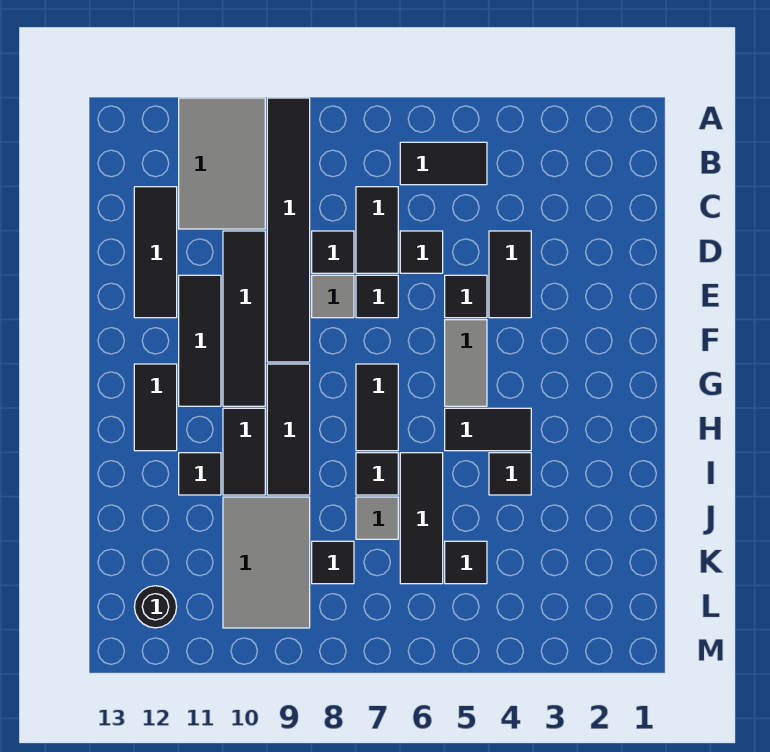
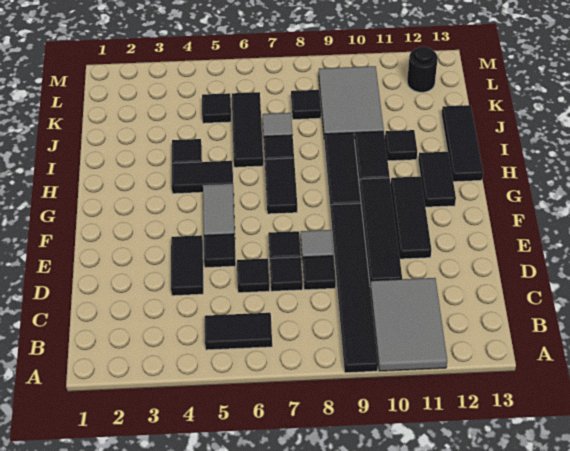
black 1x2 tile [356,187,398,273] -> black 1x1 tile [270,257,303,291]
black 1x3 tile [134,187,177,318] -> black 1x3 tile moved to [442,105,483,182]

